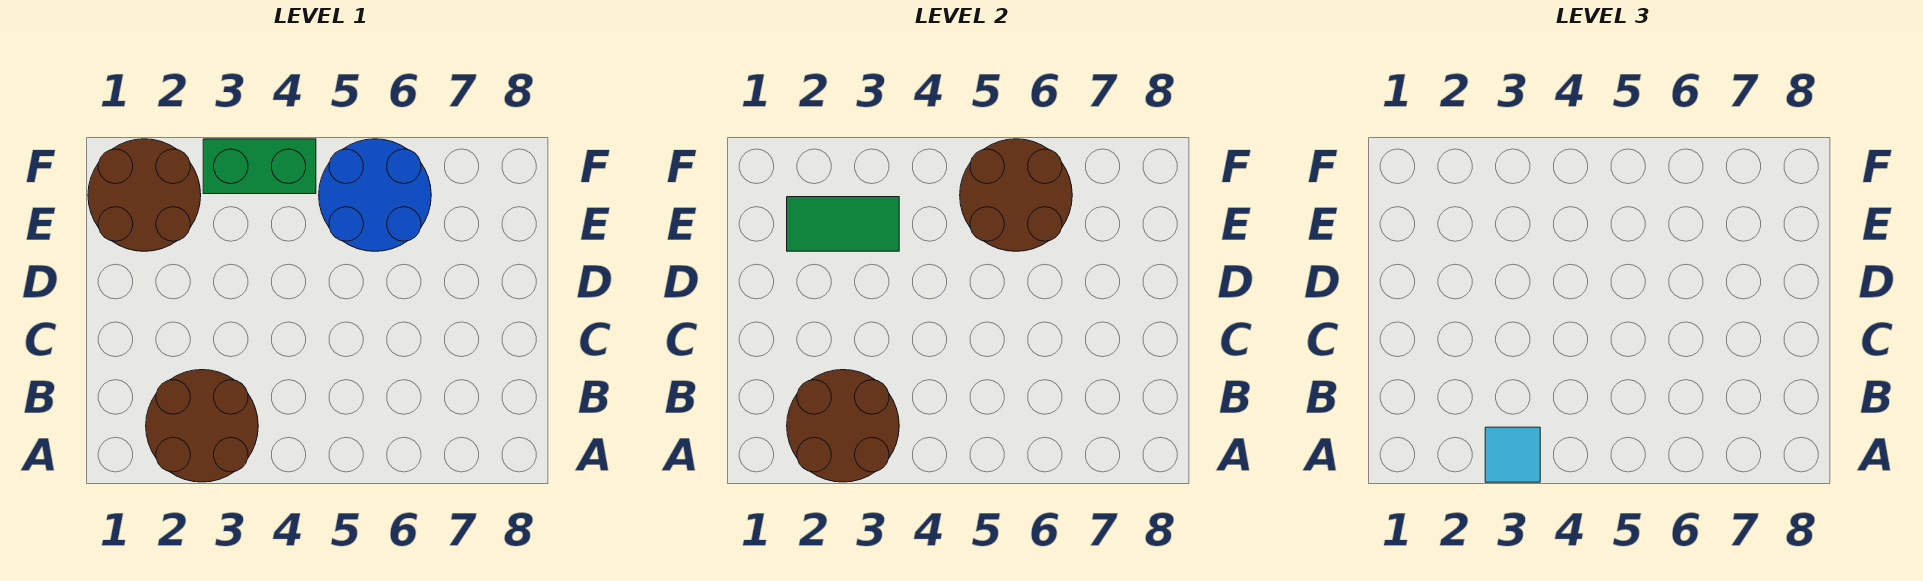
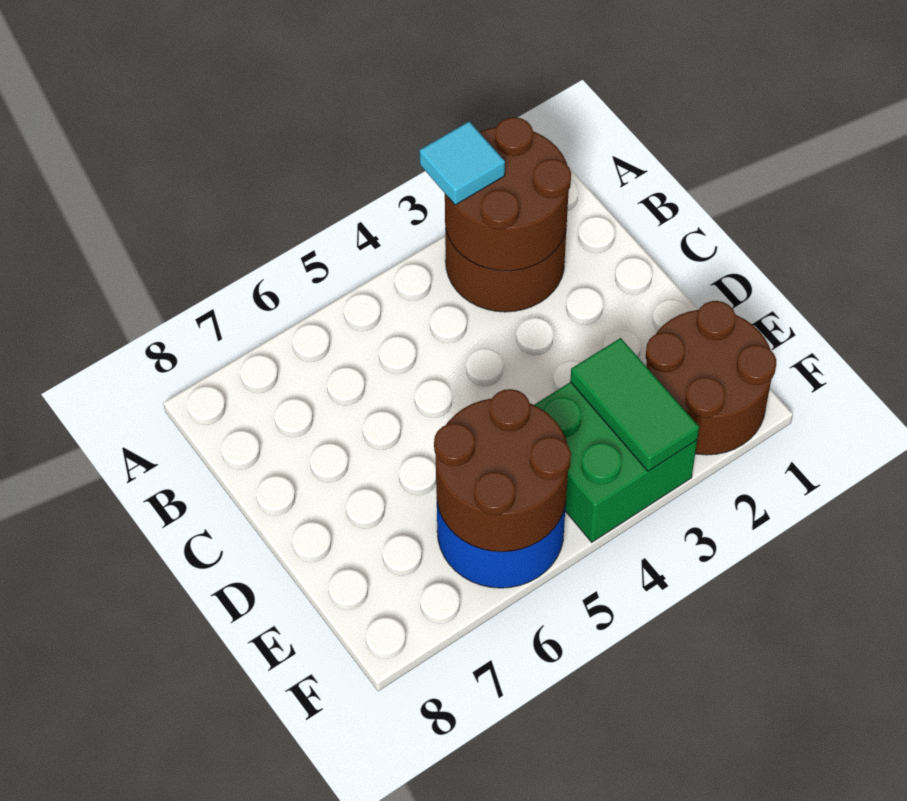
green 1x2 tile [787,197,899,251] -> green 1x2 tile turned to [570,338,699,471]
green 1x2 brick [203,139,316,194] -> green 2x2 brick [534,382,697,542]

